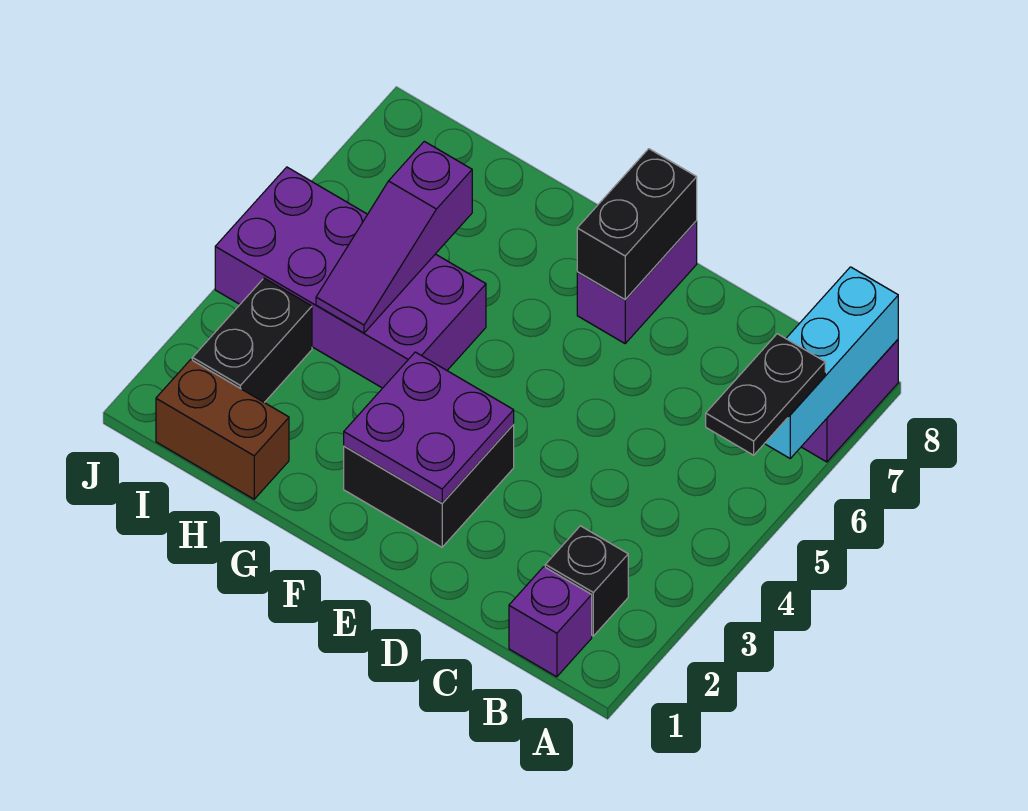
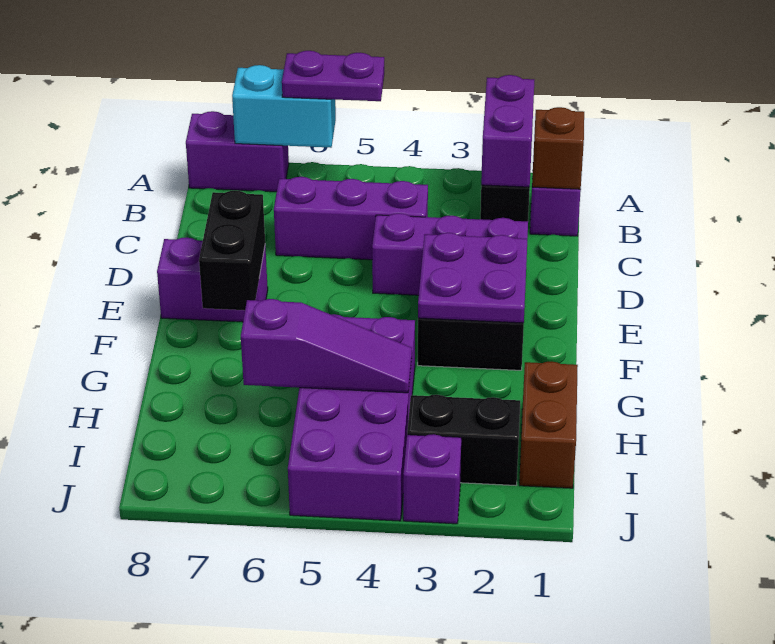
none -> purple 1x2 brick [481,75,534,187]
black 1x2 plate [706,334,825,455] -> purple 1x2 plate [282,51,384,101]
cyan 1x3 brick [765,267,898,458] -> cyan 1x2 brick [232,65,336,148]
none -> brown 1x1 brick [532,107,584,189]
none -> purple 1x3 brick [274,177,428,260]
none -> purple 1x3 brick [372,213,528,295]
black 1x2 brick [577,149,697,299] -> black 1x2 brick turned to [199,191,265,310]
none -> purple 1x1 brick [403,434,461,524]

